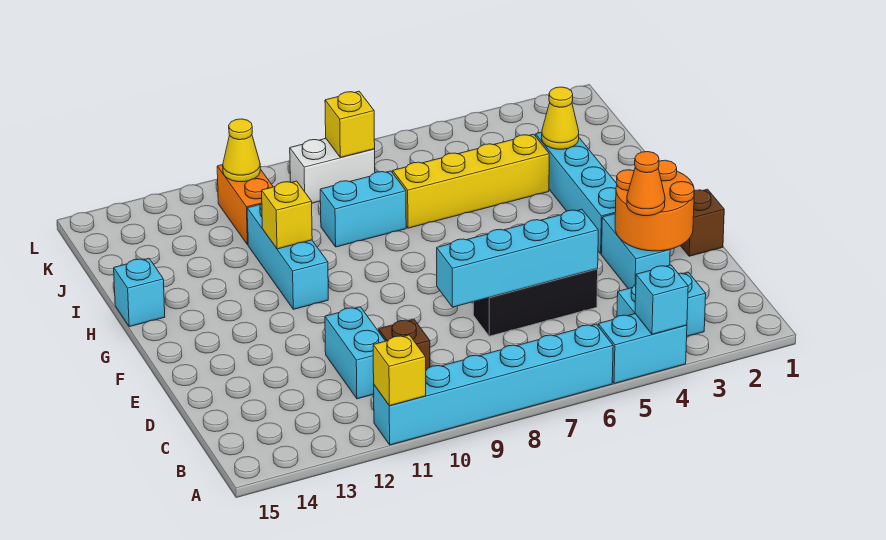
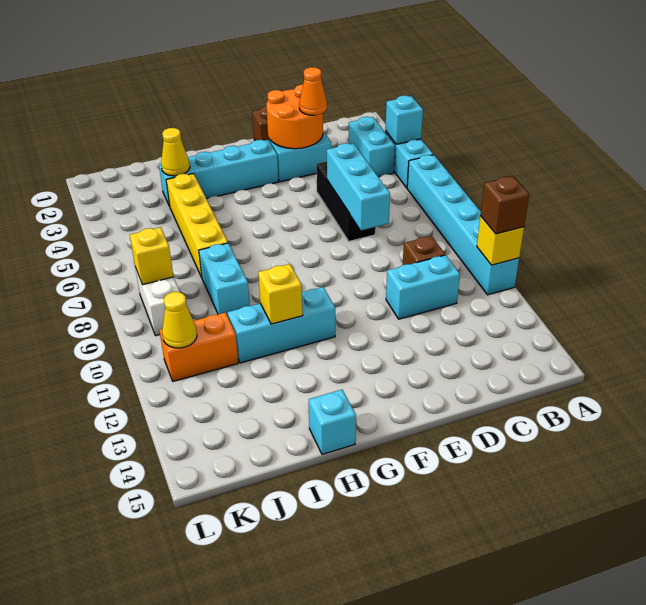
none -> brown 1x1 brick [480,176,529,234]
cyan 1x4 brick [437,209,598,307] -> cyan 1x3 brick [327,143,390,230]

